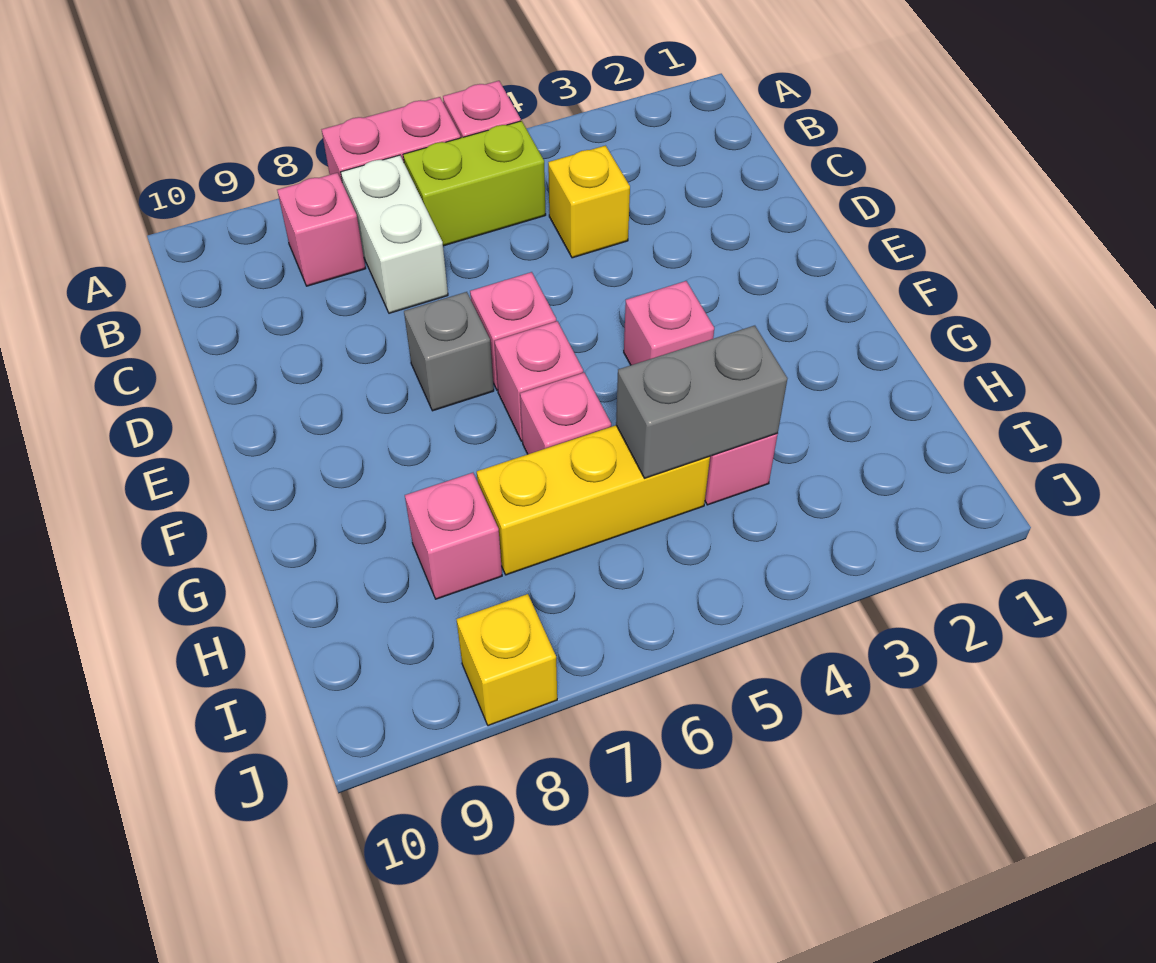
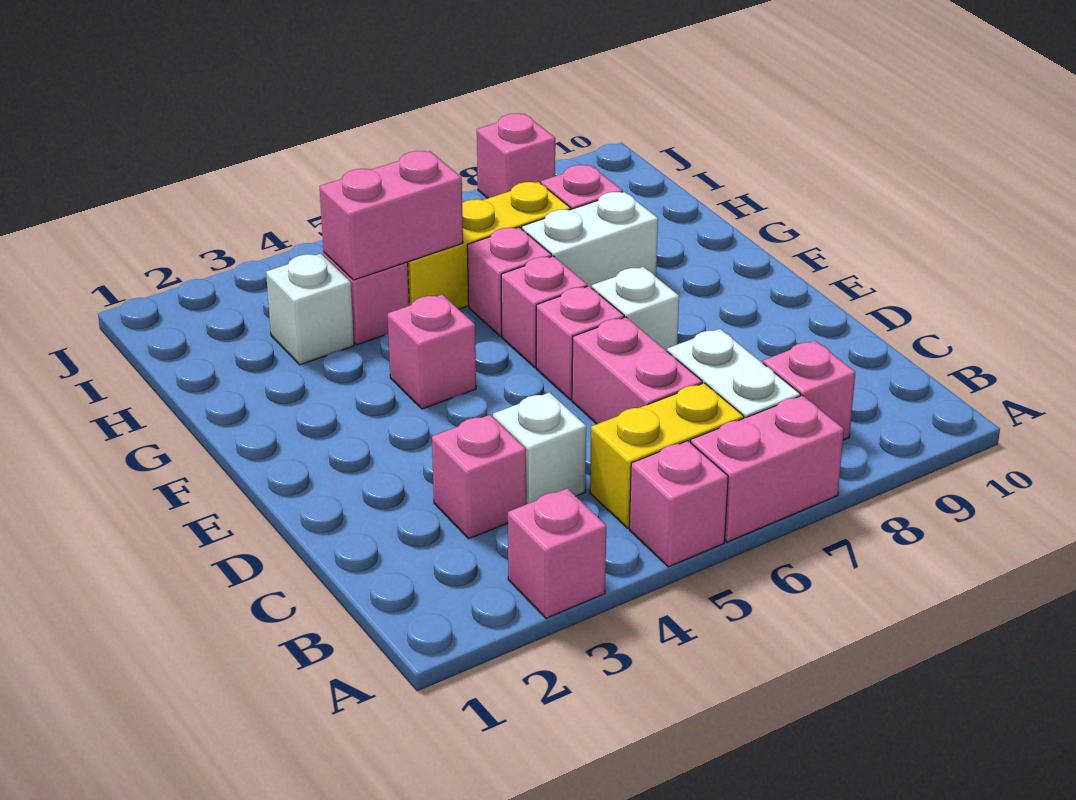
none -> pink 1x1 brick [508,488,606,618]
lime 1x2 brick [403,121,546,246] -> yellow 1x2 brick [590,383,744,528]
none -> pink 1x1 brick [432,415,526,539]
yellow 1x1 brick [548,146,630,258] -> white 1x1 brick [493,392,586,504]
none -> pink 1x2 brick [572,317,702,424]
grey 1x1 brick [404,292,494,411] -> white 1x1 brick [592,267,679,351]
none -> white 1x2 brick [522,192,658,288]
none -> white 1x1 brick [266,253,354,365]
grey 1x2 brick [616,326,787,478] -> pink 1x2 brick [320,151,463,280]
yellow 1x1 brick [456,594,557,726] -> pink 1x1 brick [477,114,555,198]

